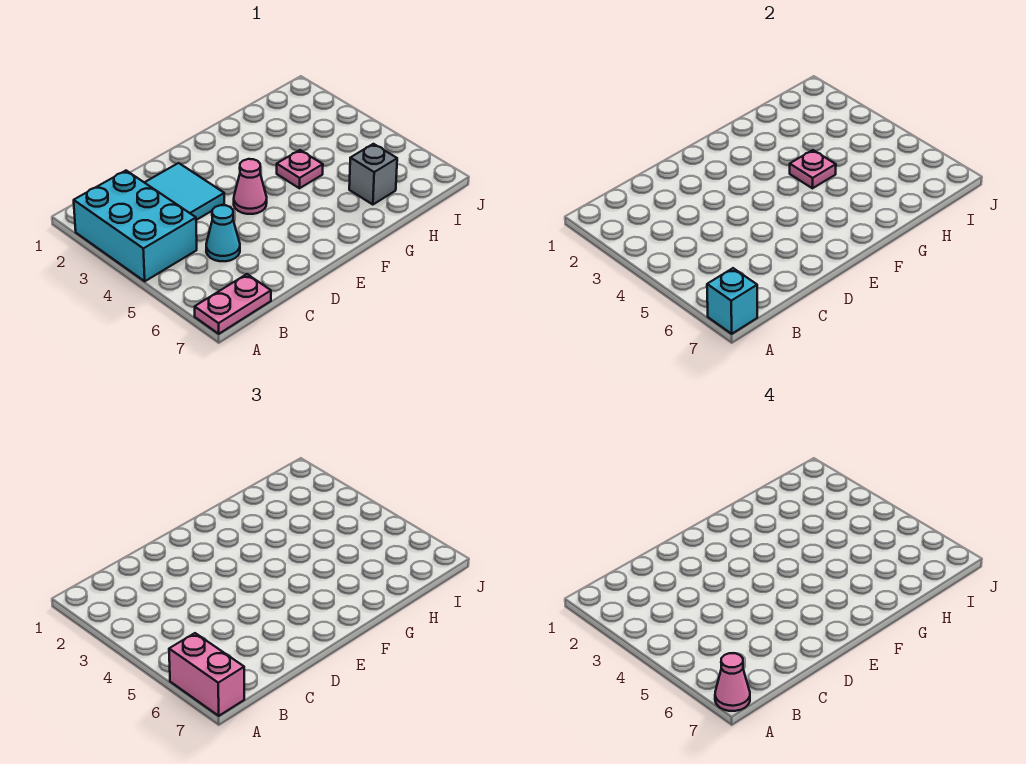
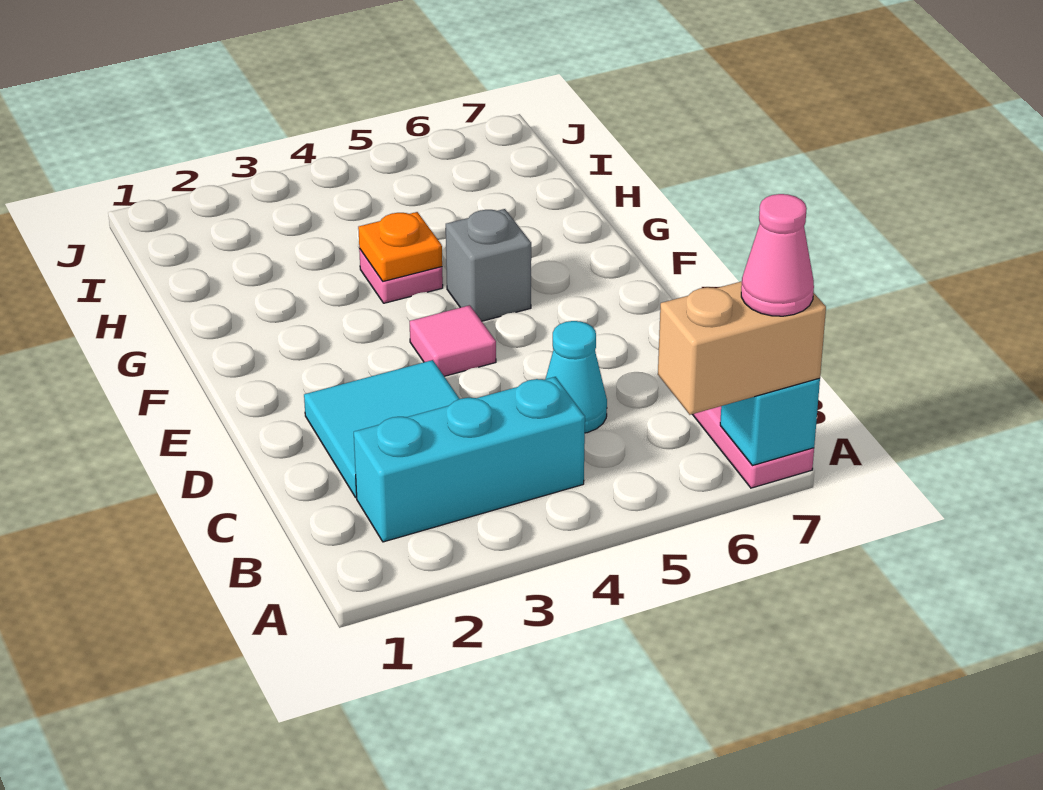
cyan 2x3 brick [74,171,197,281] -> cyan 1x3 brick [354,377,585,542]
pink 1x2 brick [169,633,244,716] -> tan 1x2 brick [658,281,826,415]
pink 1x1 cone [234,159,267,214] -> pink 1x1 tile [410,305,496,376]
pink 1x1 plate [790,150,836,188] -> orange 1x1 plate [358,212,442,281]
grey 1x1 brick [349,144,397,205] -> grey 1x1 brick moved to [446,209,531,321]

